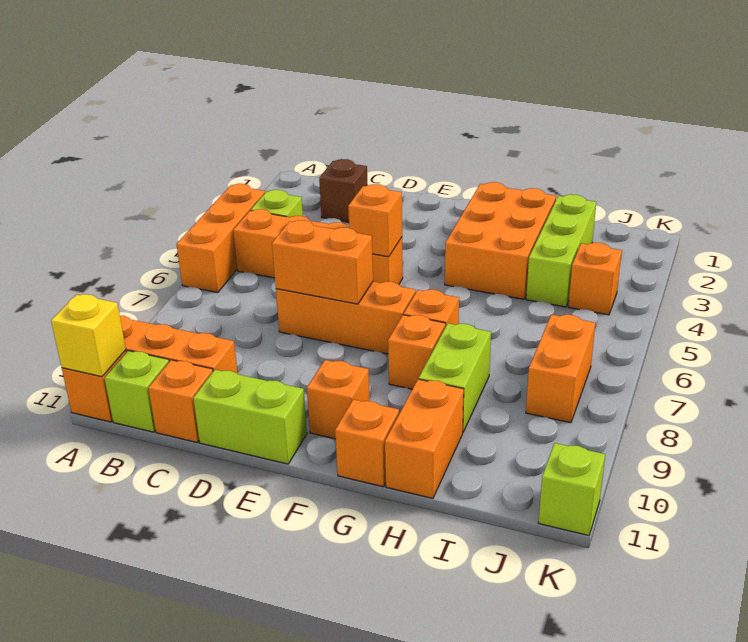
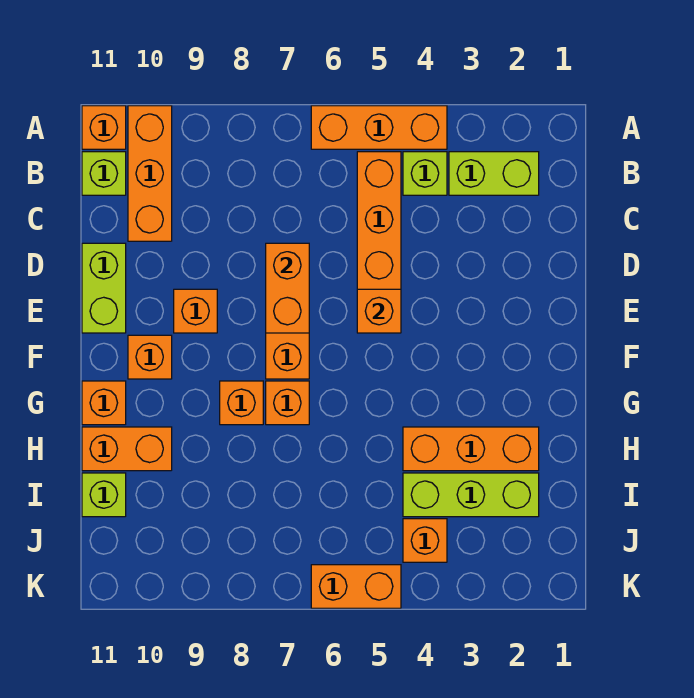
yellow 1x1 brick [51,294,126,377] -> none
brown 1x1 brick [319,159,368,222] -> none
orange 1x1 brick [148,360,213,443] -> orange 1x1 brick moved to [174,289,217,333]
orange 2x3 brick [445,182,556,299] -> orange 1x3 brick [403,427,539,471]
lime 1x2 brick [419,323,491,432] -> lime 1x2 brick moved to [449,152,539,195]
orange 1x2 brick [526,314,595,423] -> orange 1x2 brick moved to [311,565,401,608]
lime 1x1 brick [539,443,605,535] -> lime 1x1 brick moved to [82,473,126,517]

